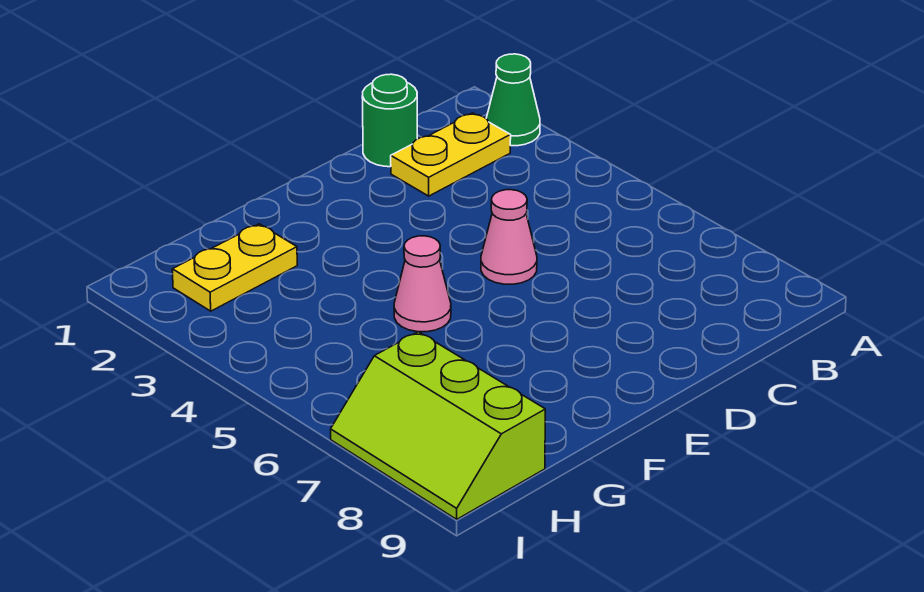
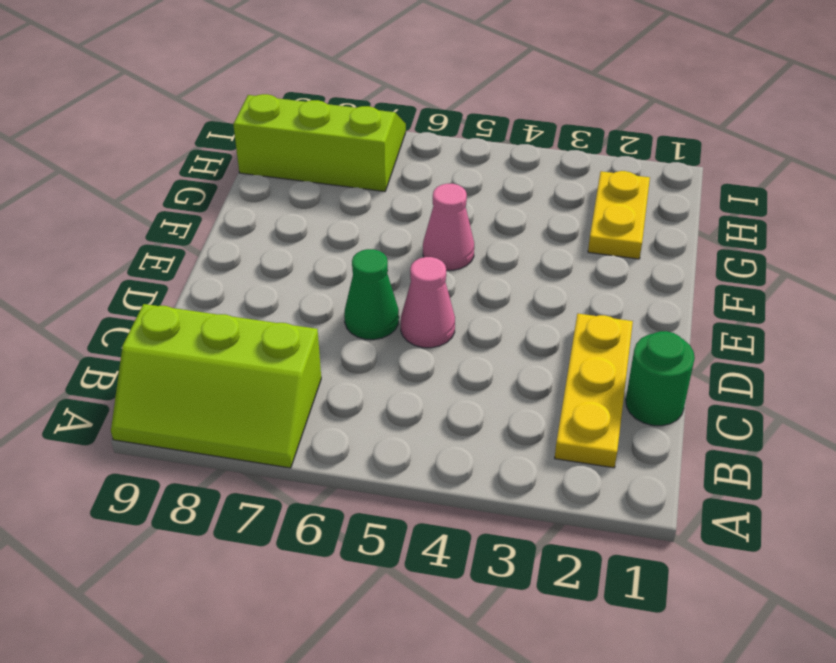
green 1x1 cone [486,54,540,146] -> green 1x1 cone moved to [344,249,399,340]
none -> lime 2x3 slope [111,304,321,468]
yellow 1x2 plate [391,113,511,196] -> yellow 1x3 plate [555,314,633,468]

